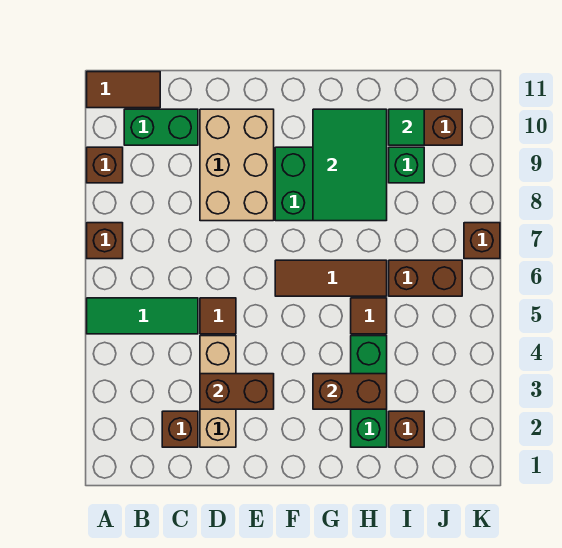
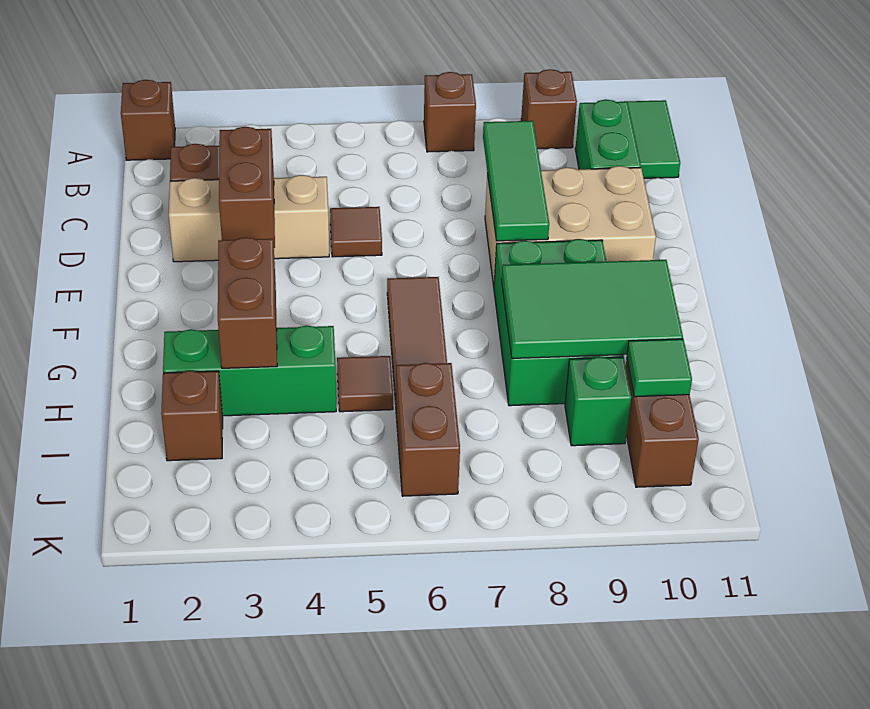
green 1x3 tile [87,298,198,334] -> green 1x3 tile moved to [483,121,549,241]
brown 1x2 tile [87,72,160,108] -> green 1x2 tile [624,100,680,178]
brown 1x1 brick [464,223,500,259] -> brown 1x1 brick moved to [121,80,175,160]

